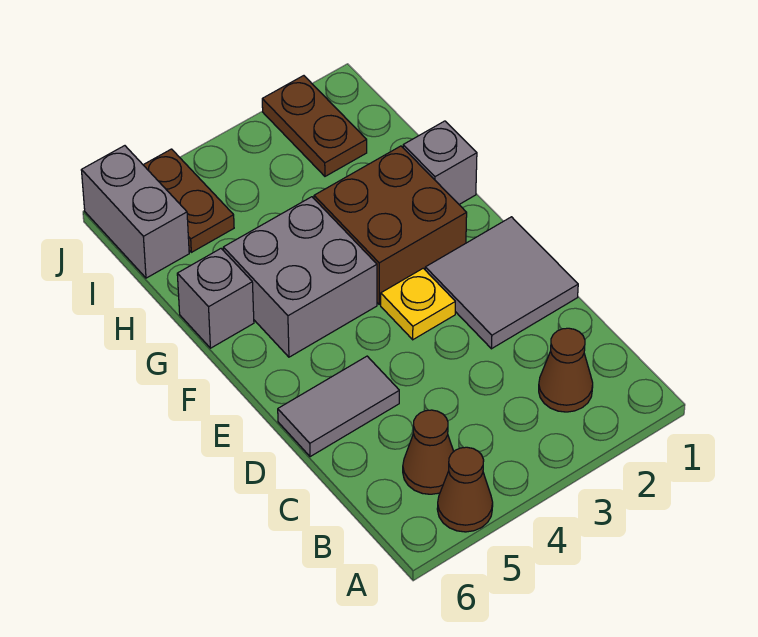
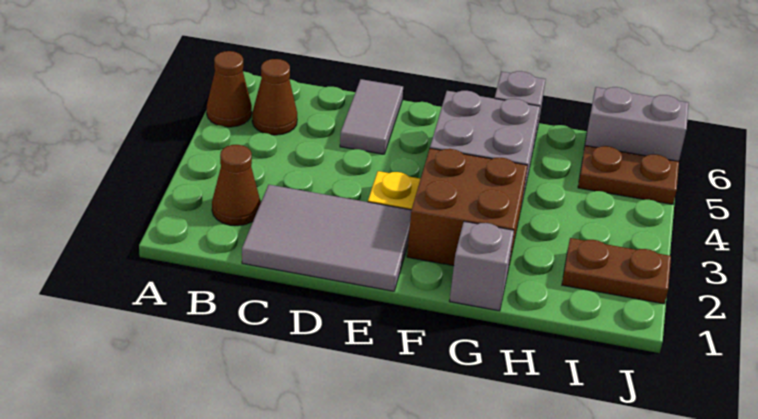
grey 2x2 tile [425,217,578,349] -> grey 2x3 tile [242,185,411,291]

